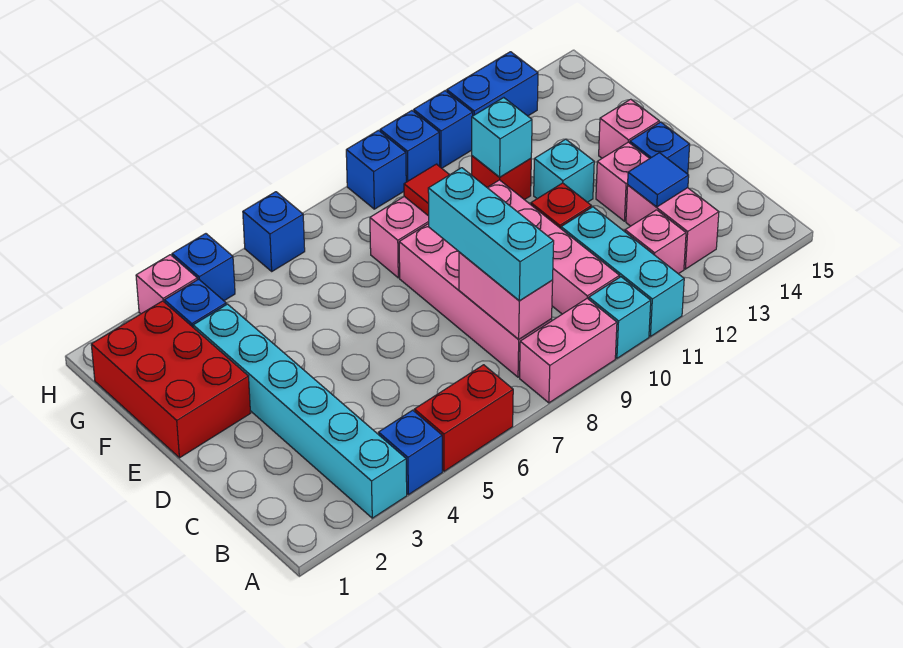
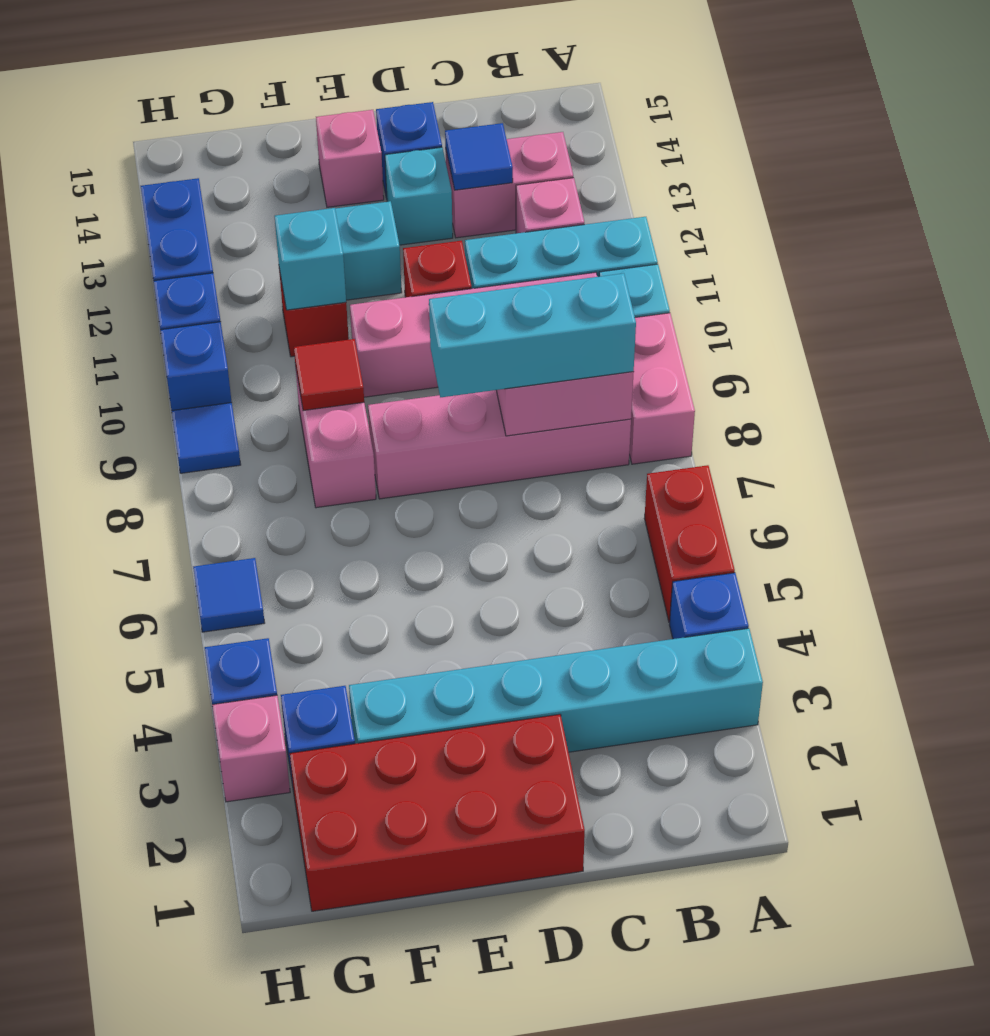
pink 1x1 brick [596,142,650,221] -> cyan 1x1 brick [385,147,453,245]
red 2x3 brick [91,301,250,458] -> red 2x4 brick [290,714,585,911]
blue 1x1 brick [243,192,305,271] -> blue 1x1 tile [193,558,265,632]
blue 1x1 brick [346,130,406,209] -> blue 1x1 tile [172,403,241,473]

